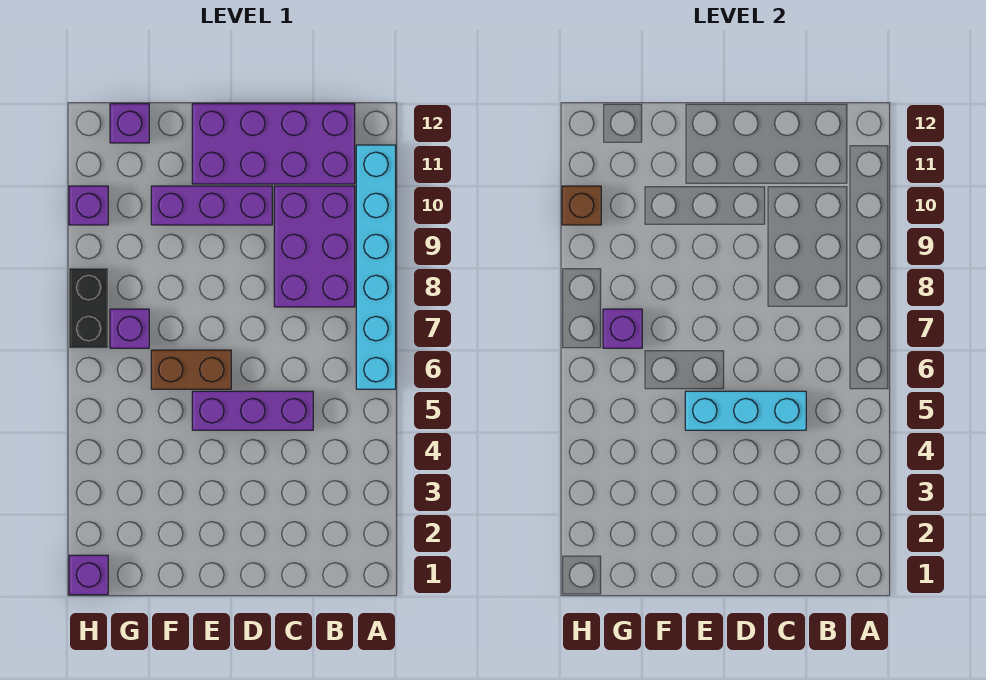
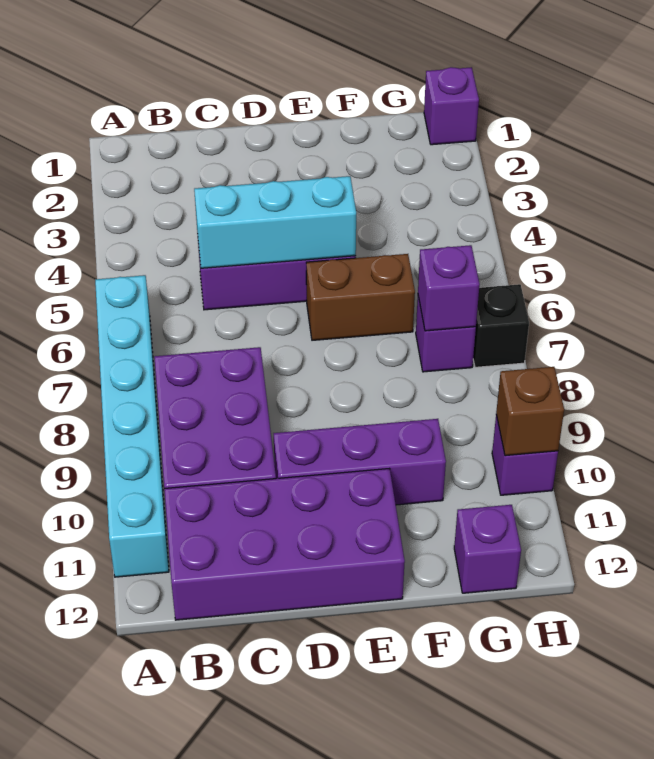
black 1x2 brick [69,268,108,348] -> black 1x1 brick [473,284,529,367]

